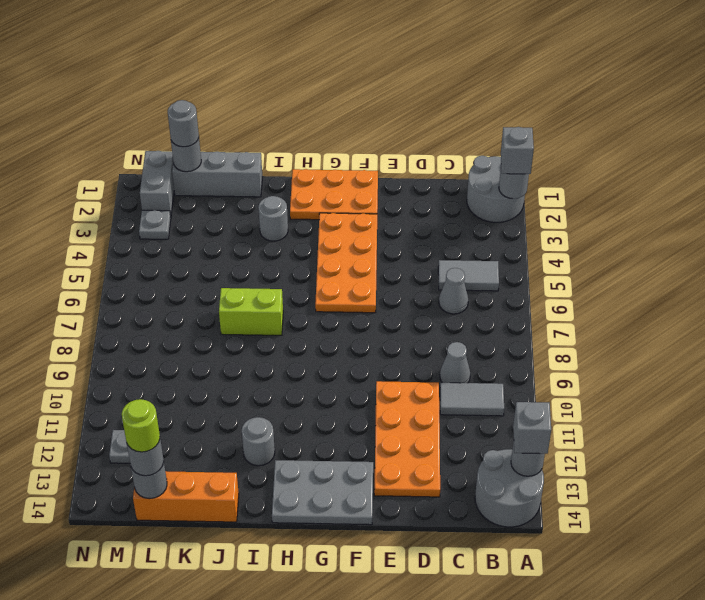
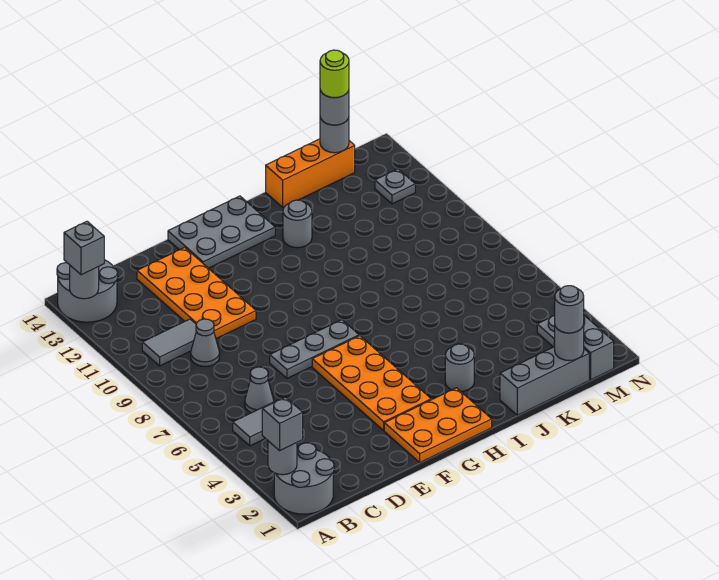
none -> grey 1x3 plate [270,320,359,378]
lime 1x2 brick [219,288,283,335] -> none

